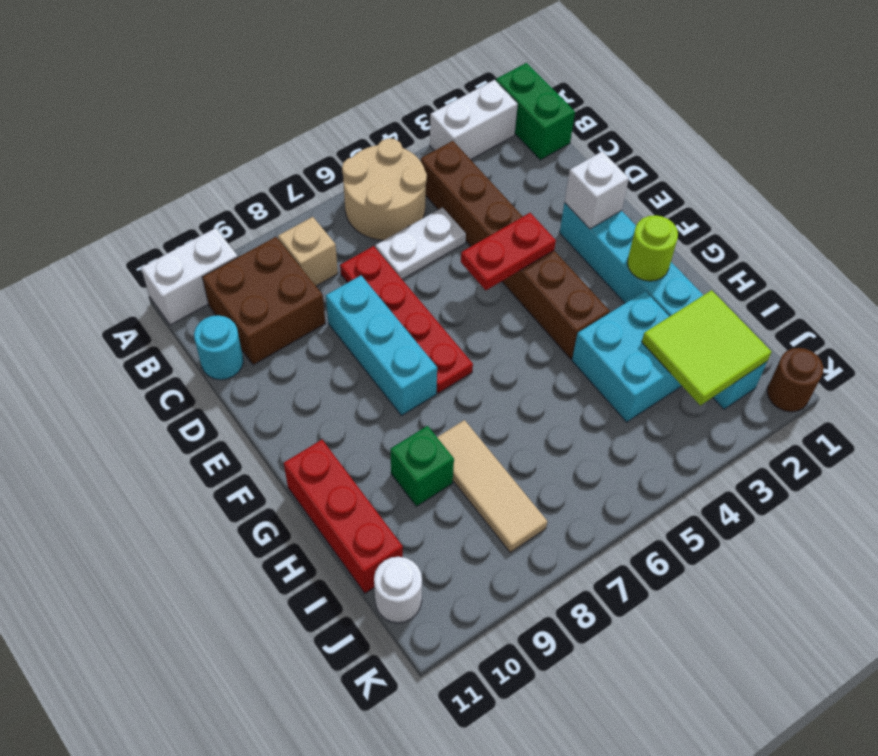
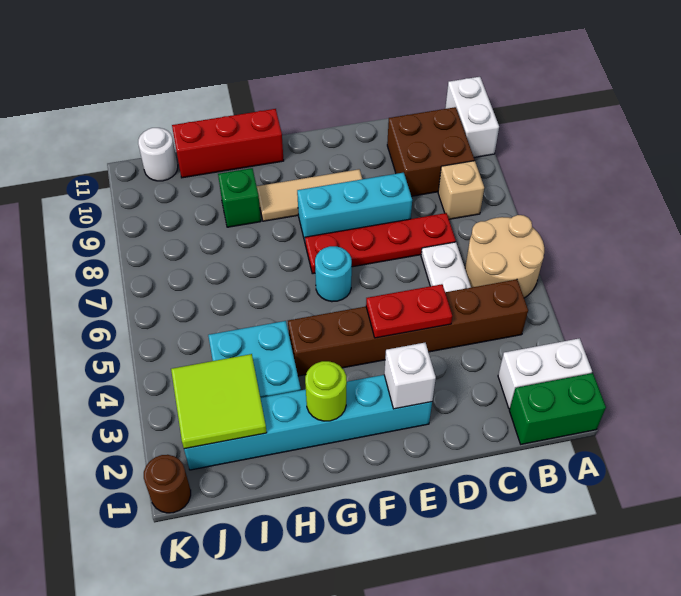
white 1x2 brick [430,80,518,160] -> white 1x2 brick turned to [498,338,592,409]
cyan 1x1 round brick [194,315,243,380] -> cyan 1x1 round brick moved to [315,246,352,302]
red 1x2 plate [461,213,556,290] -> red 1x2 plate turned to [366,284,452,338]
tan 1x3 tile [437,420,547,552] -> tan 1x3 tile moved to [257,169,362,221]

